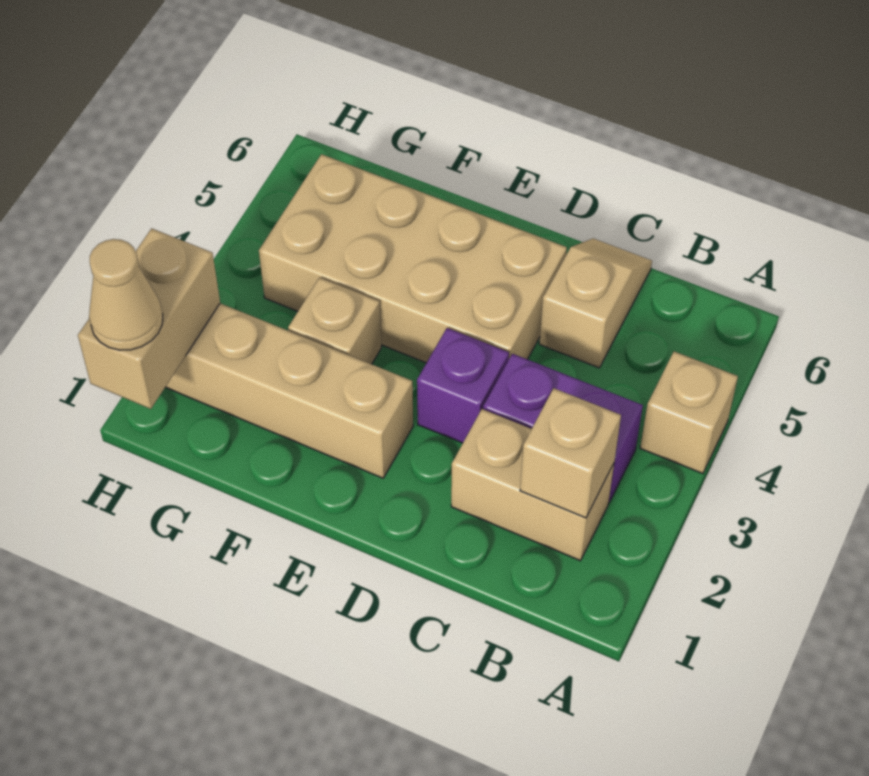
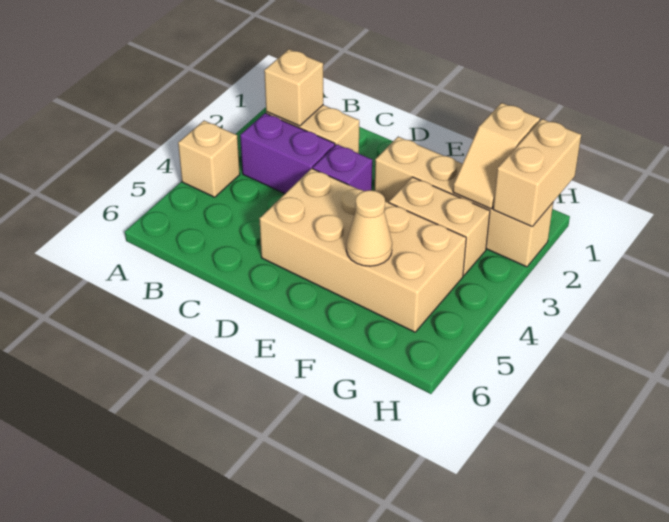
tan 1x2 slope [539,238,652,368] -> tan 1x2 slope moved to [453,103,540,209]
tan 1x1 brick [288,278,381,364] -> tan 1x2 brick [389,177,490,276]
tan 1x1 cone [89,239,163,350] -> tan 1x1 cone moved to [346,190,392,266]

